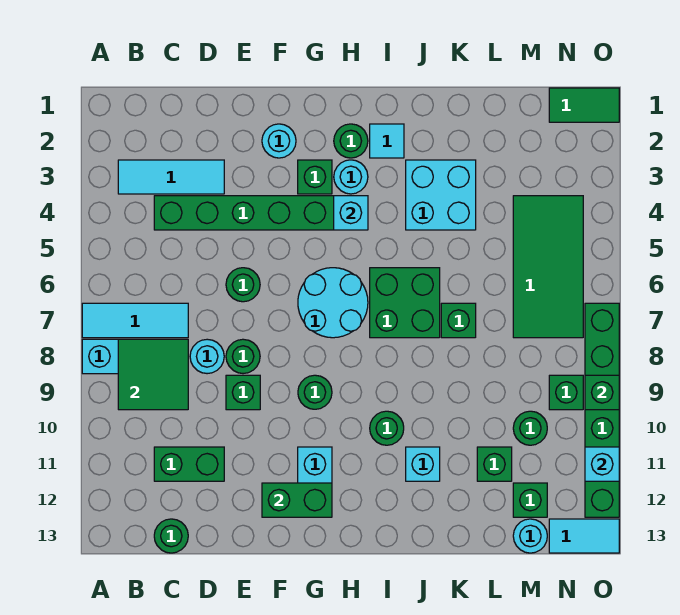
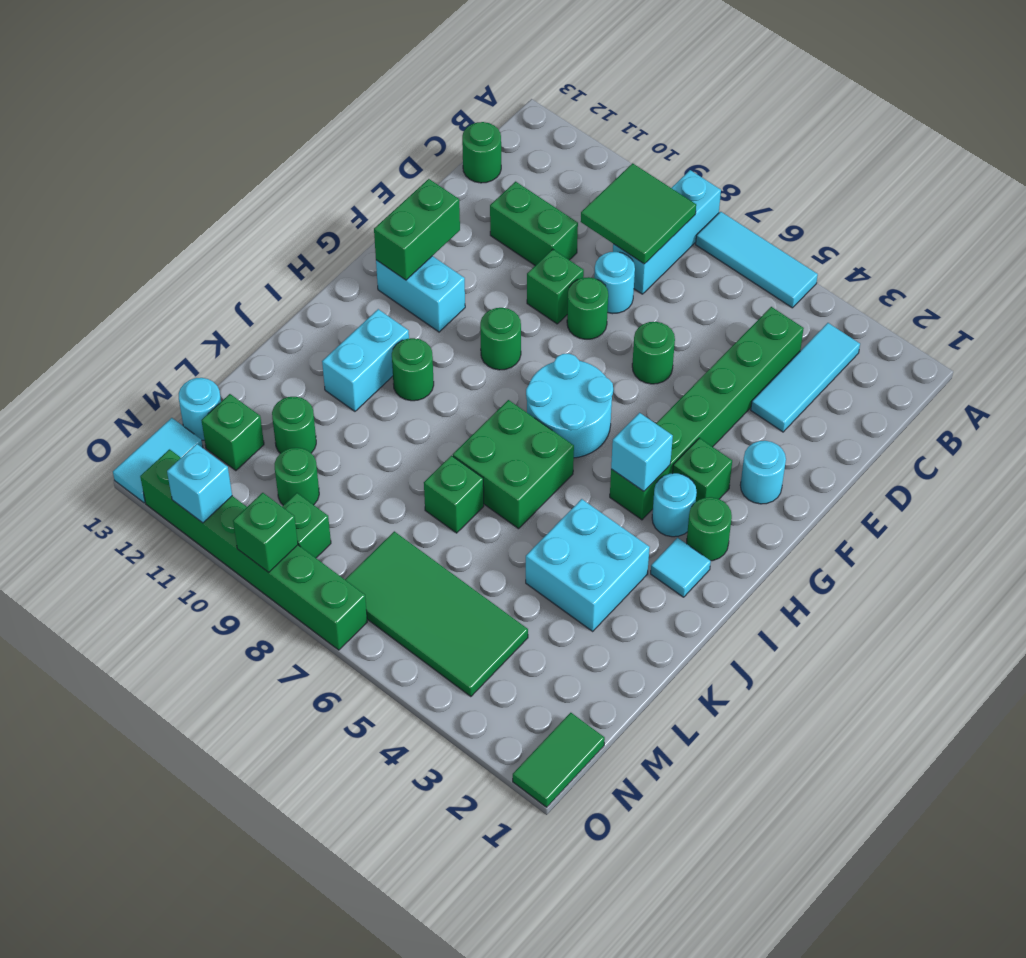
cyan 1x3 tile [82,303,188,338] -> cyan 1x3 tile turned to [696,212,818,308]
green 1x2 brick [154,447,224,481] -> green 1x2 brick turned to [490,182,578,266]
cyan 1x1 brick [406,447,440,481] -> cyan 1x2 brick [322,309,409,411]
green 1x1 brick [477,447,512,481] -> green 1x1 round brick [272,397,316,453]

